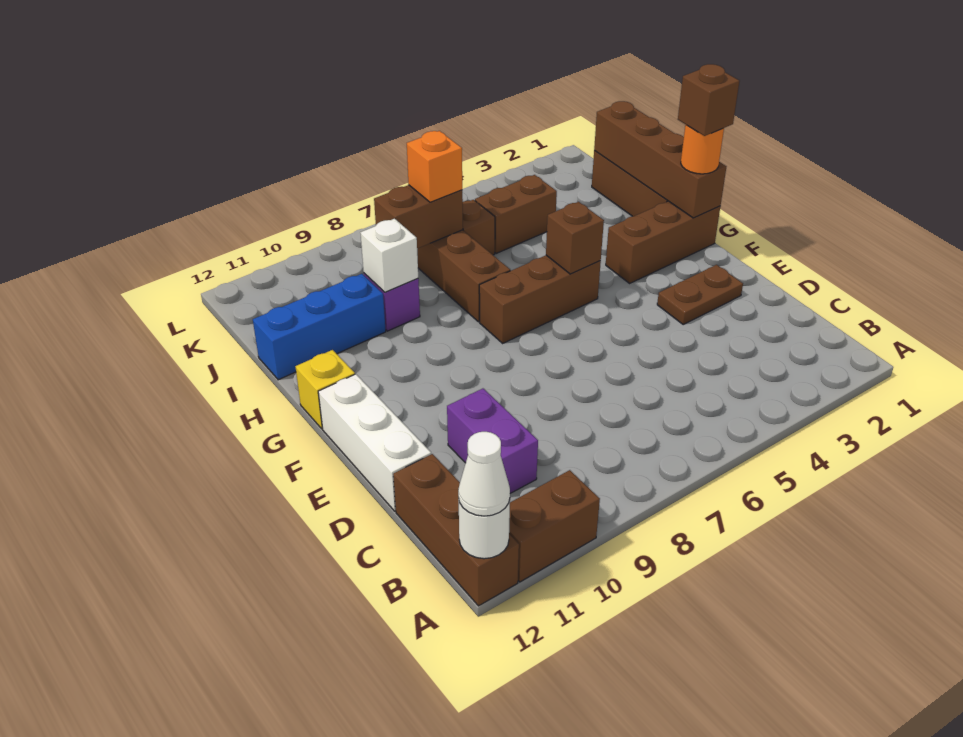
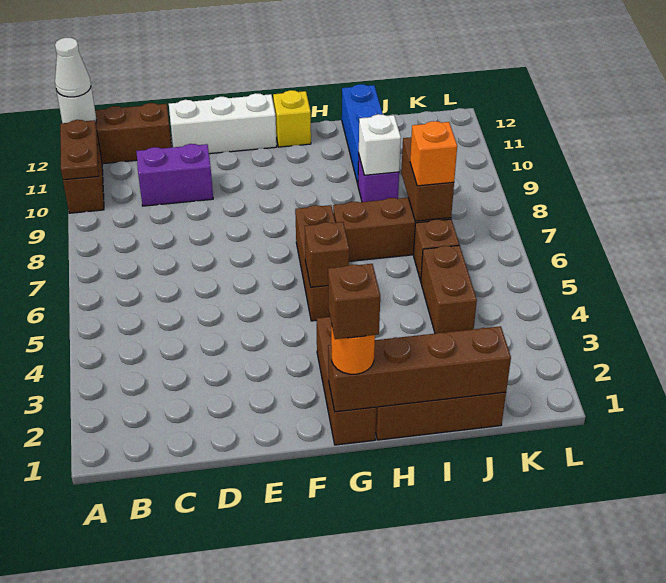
brown 1x2 plate [657,265,743,324] -> brown 1x2 plate moved to [60,120,99,180]

